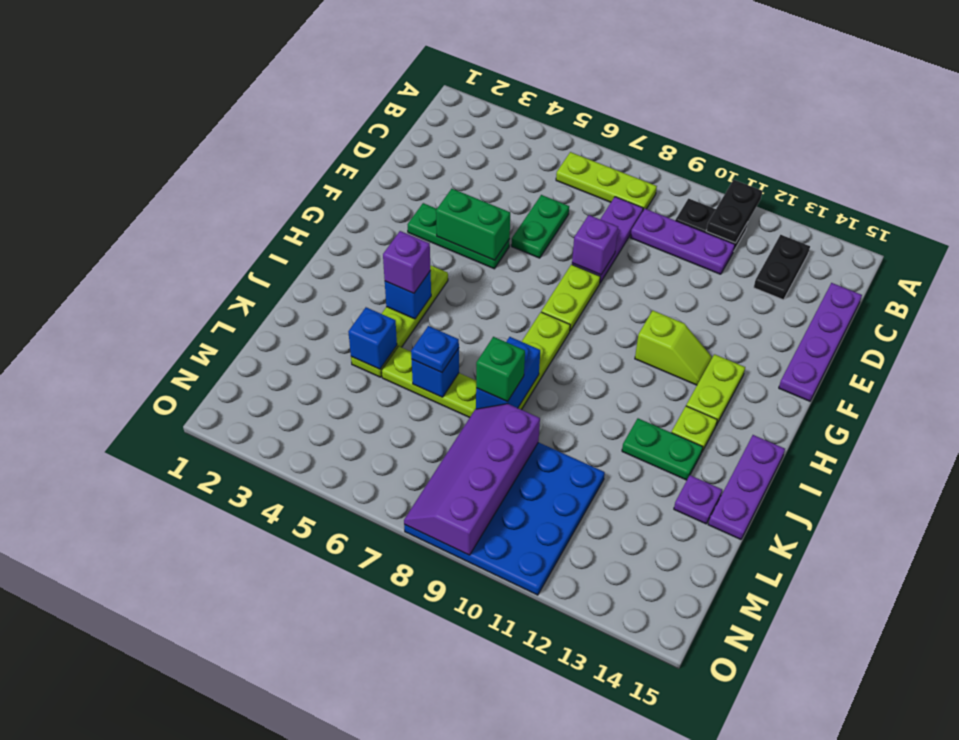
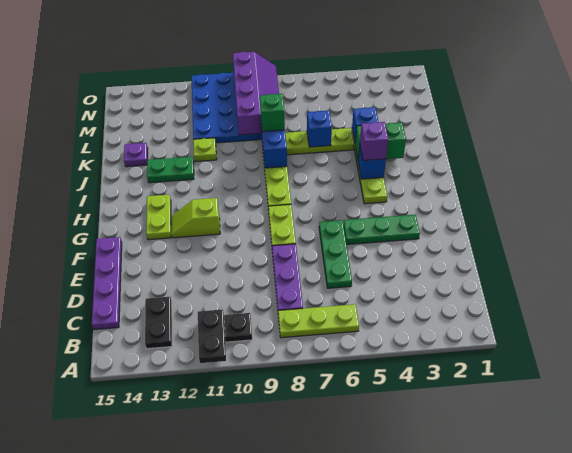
purple 1x3 plate [630,209,735,274] -> none
green 1x2 plate [511,195,569,258] -> green 1x3 plate [319,220,352,288]
purple 1x1 brick [572,215,618,275] -> none
green 1x2 brick [436,189,510,260] -> green 1x2 brick moved to [355,123,406,159]
lime 1x1 plate [671,406,717,451] -> lime 1x1 plate moved to [193,138,217,162]
purple 1x3 plate [708,435,785,539] -> none
blue 1x1 plate [411,326,459,373] -> none

